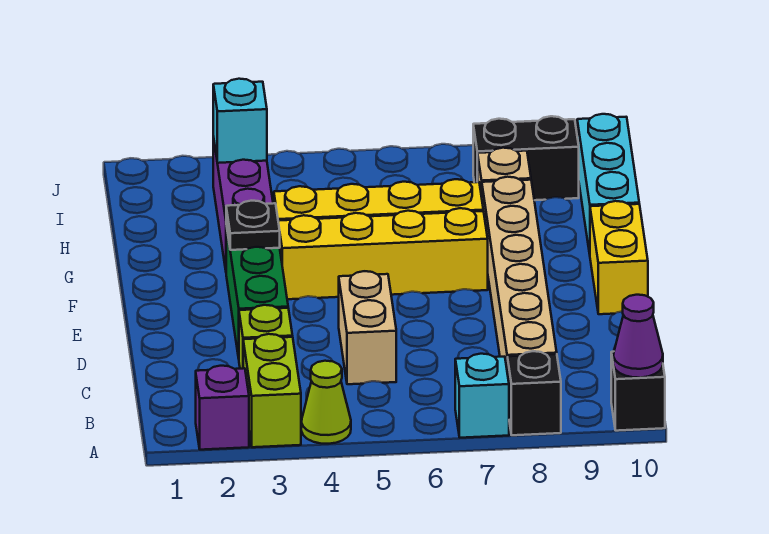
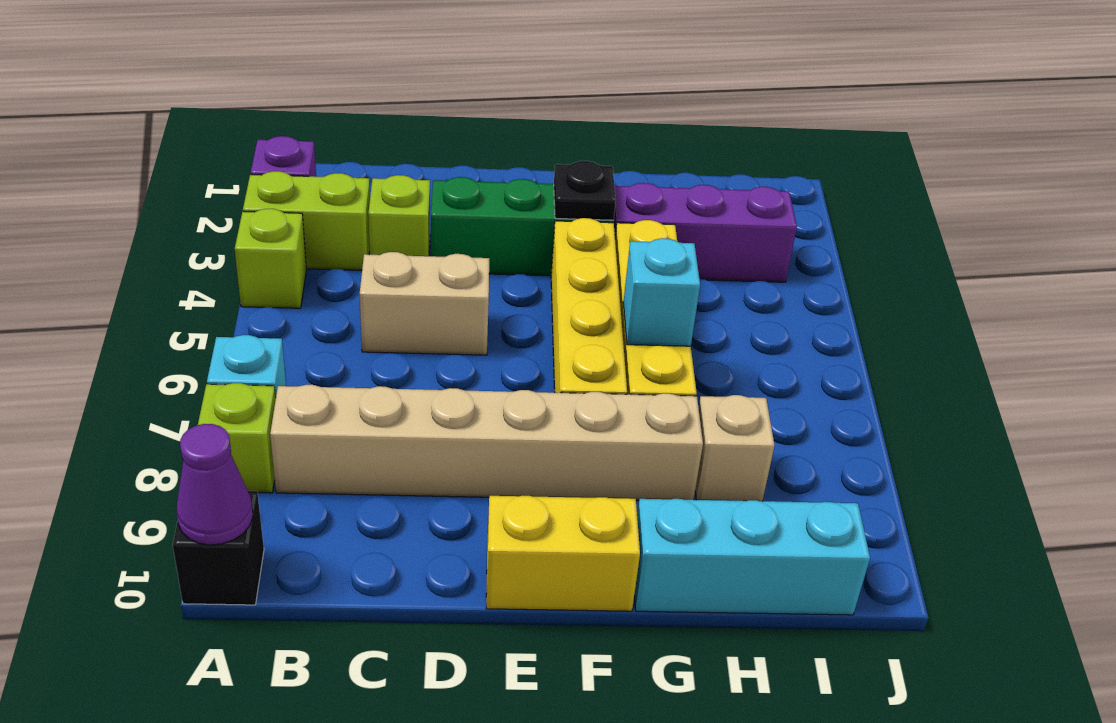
lime 1x1 cone [301,361,351,444] -> lime 1x1 brick [235,209,306,308]
black 1x1 brick [507,351,561,435] -> lime 1x1 brick [198,383,276,493]
cyan 1x1 brick [213,79,267,163] -> cyan 1x1 brick moved to [623,238,700,346]
black 1x2 brick [473,116,579,200] -> none

